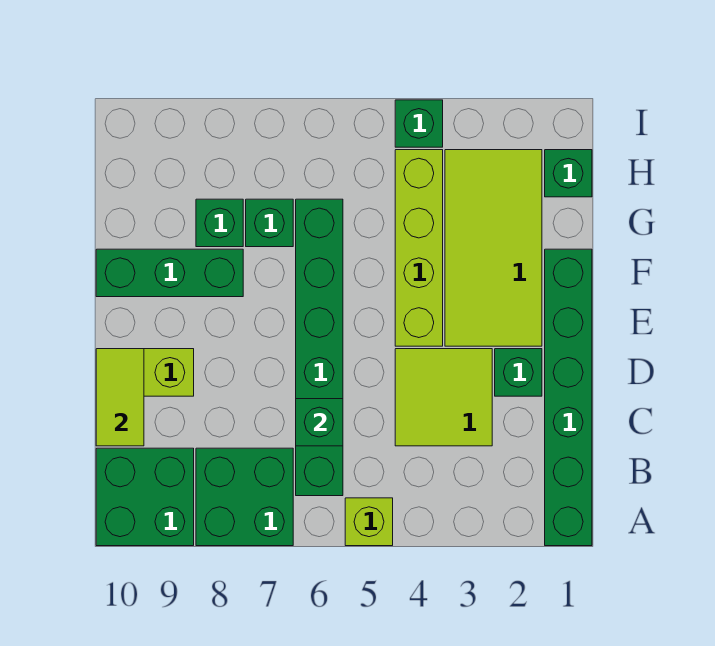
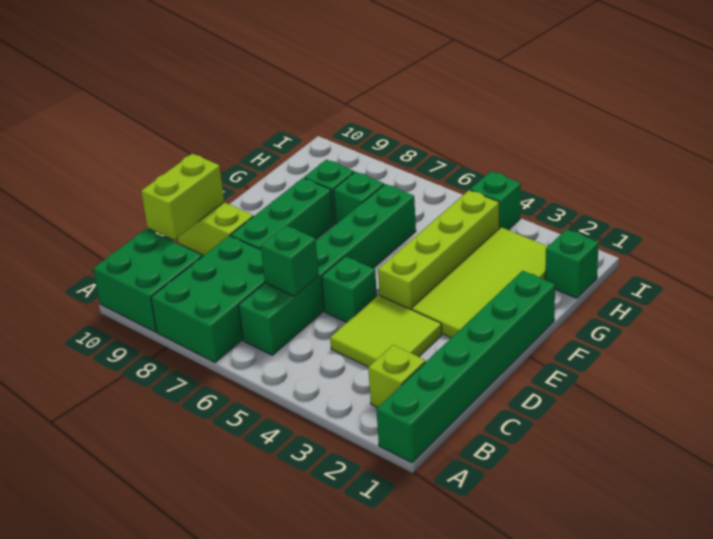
lime 1x1 brick [345,498,393,546] -> lime 1x1 brick moved to [368,345,426,408]
green 2x2 brick [196,448,293,546] -> green 2x3 brick [151,236,265,363]
lime 1x2 tile [96,349,144,446] -> lime 1x2 brick [141,154,224,240]
green 1x1 brick [495,349,542,396] -> green 1x1 brick moved to [322,256,377,323]
green 1x3 brick [96,249,243,297] -> green 1x3 brick turned to [231,178,334,250]

